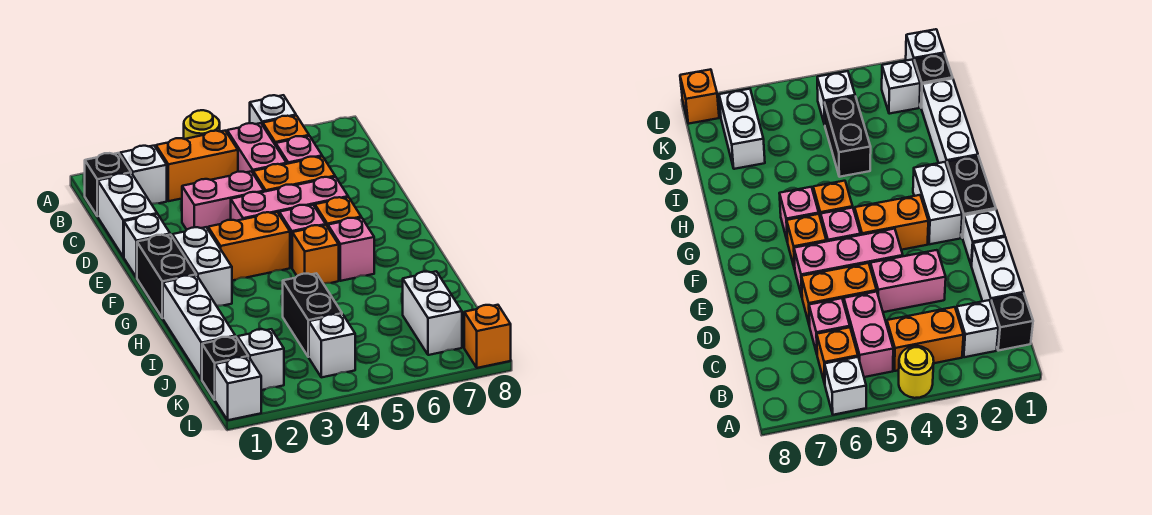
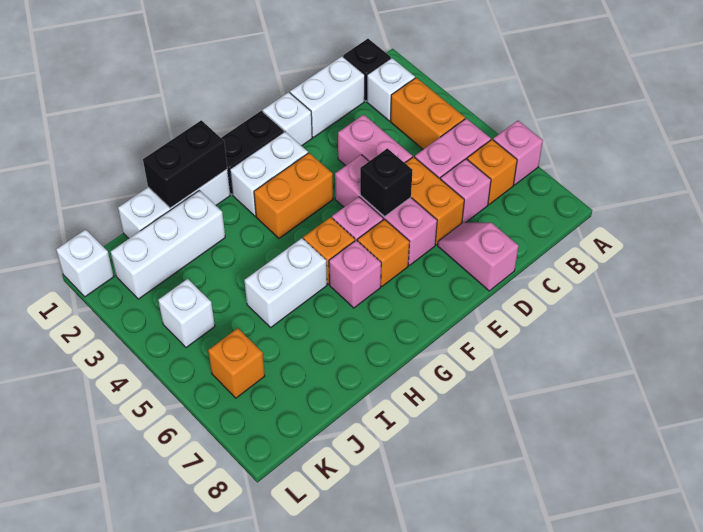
yellow 1x1 round brick [184,110,220,139] -> none
white 1x1 brick [250,95,296,125] -> pink 1x1 brick [493,120,543,185]
none -> pink 1x2 slope [438,222,519,291]
orange 1x2 brick [208,212,290,280] -> orange 1x2 brick turned to [254,153,333,238]
black 1x2 brick [283,273,342,357] -> black 1x2 brick moved to [143,120,227,208]
white 1x2 brick [403,271,462,355] -> white 1x2 brick moved to [244,238,327,327]
black 1x1 brick [202,337,248,400] -> black 1x1 brick moved to [360,148,412,217]
white 1x1 brick [237,329,284,390] -> white 1x3 brick [111,190,225,299]
orange 1x1 brick [464,305,511,368] -> orange 1x1 brick moved to [208,328,265,398]

